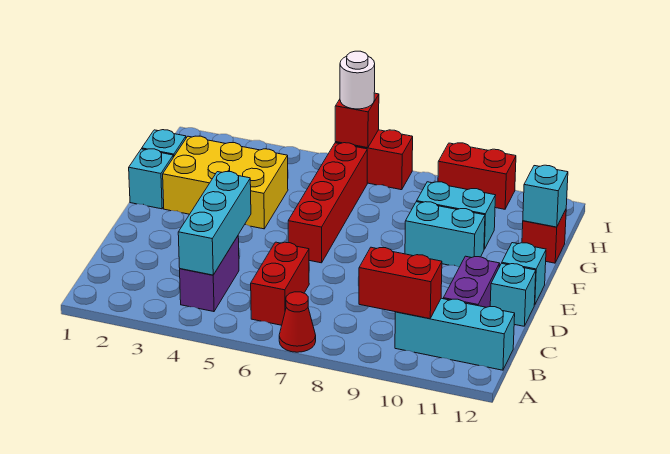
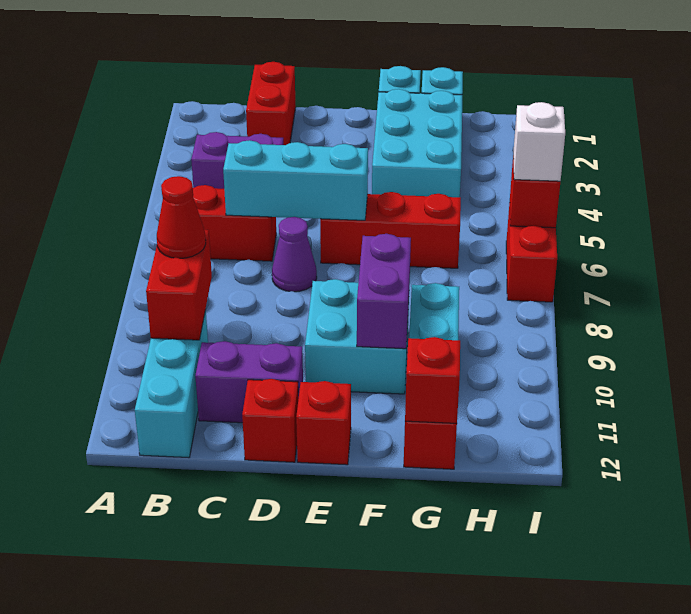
red 1x1 cone [279,292,316,352] -> red 1x1 cone moved to [157,176,206,258]
cyan 1x3 brick [178,172,251,275] -> cyan 1x3 brick moved to [223,140,368,220]
none -> purple 1x1 cone [272,217,317,292]
cyan 1x1 brick [490,263,536,326] -> red 1x1 brick [242,379,298,462]
red 1x4 brick [288,143,367,263] -> red 1x3 brick [320,192,461,268]
cyan 1x1 brick [502,243,546,305] -> red 1x1 brick [296,381,351,465]
yellow 2x3 brick [163,136,288,229] -> cyan 2x3 brick [372,89,462,197]
cyan 1x2 brick [405,202,485,267] -> cyan 2x2 brick [305,279,409,394]
none -> purple 1x2 brick [357,234,411,349]
cyan 1x1 brick [523,165,568,227] -> red 1x1 brick [405,337,460,423]
white 1x1 round brick [340,51,375,109] -> white 1x1 brick [513,102,565,181]
red 1x2 brick [438,143,516,209] -> red 1x2 brick moved to [246,62,296,145]

